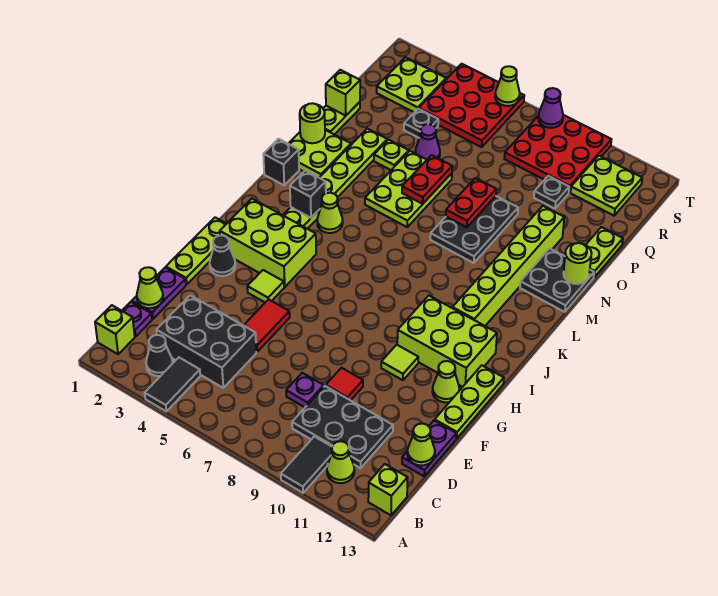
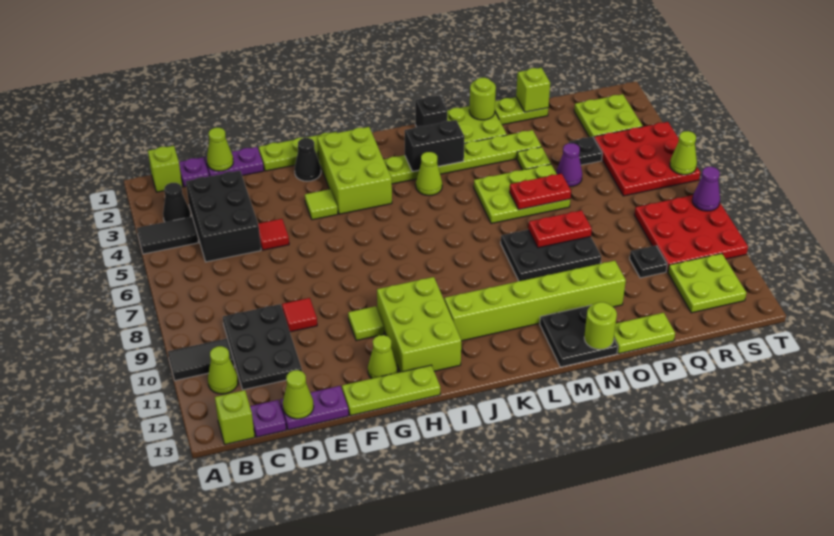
purple 1x1 plate [286,373,324,407] -> purple 1x1 plate moved to [250,400,286,437]
red 1x2 tile [243,299,290,352] -> red 1x1 tile [258,219,289,250]
black 1x1 brick [290,171,326,218] -> black 1x2 brick [405,120,464,172]

